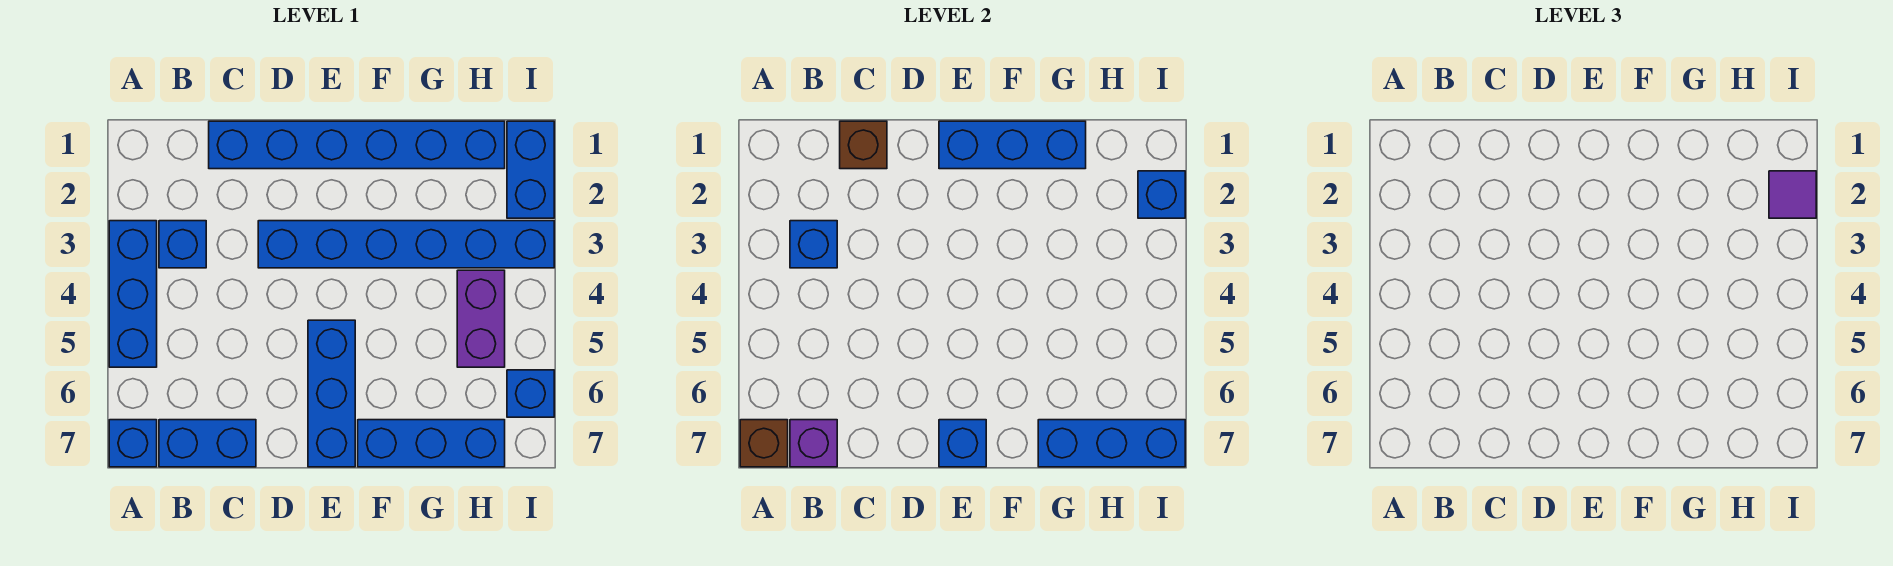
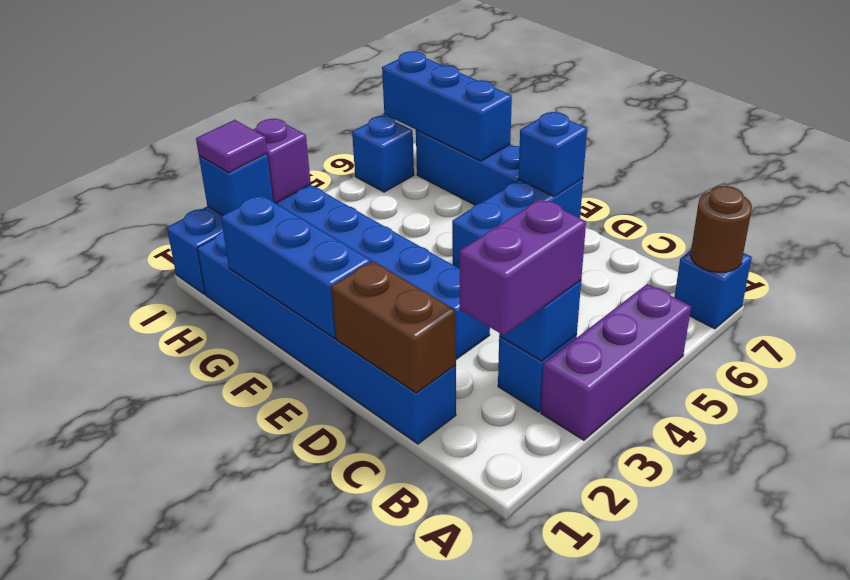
blue 1x3 brick [109,221,157,367] -> purple 1x3 brick [541,284,691,440]
brown 1x1 brick [740,420,788,467] -> brown 1x1 round brick [690,186,752,272]
blue 1x2 brick [159,420,256,467] -> none
purple 1x1 brick [790,420,837,467] -> purple 1x1 brick moved to [253,119,311,203]
brown 1x1 brick [840,121,887,169] -> brown 1x2 brick [331,261,456,393]
purple 1x2 brick [457,270,505,367] -> purple 1x2 brick moved to [460,199,586,335]

